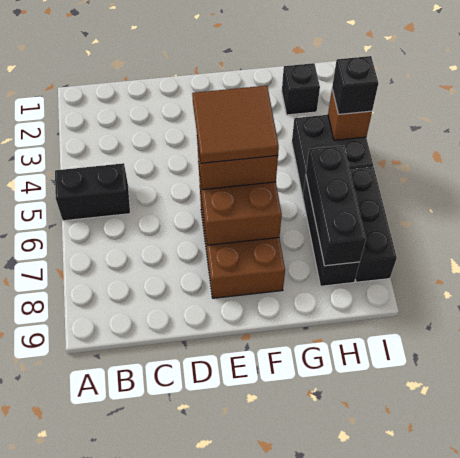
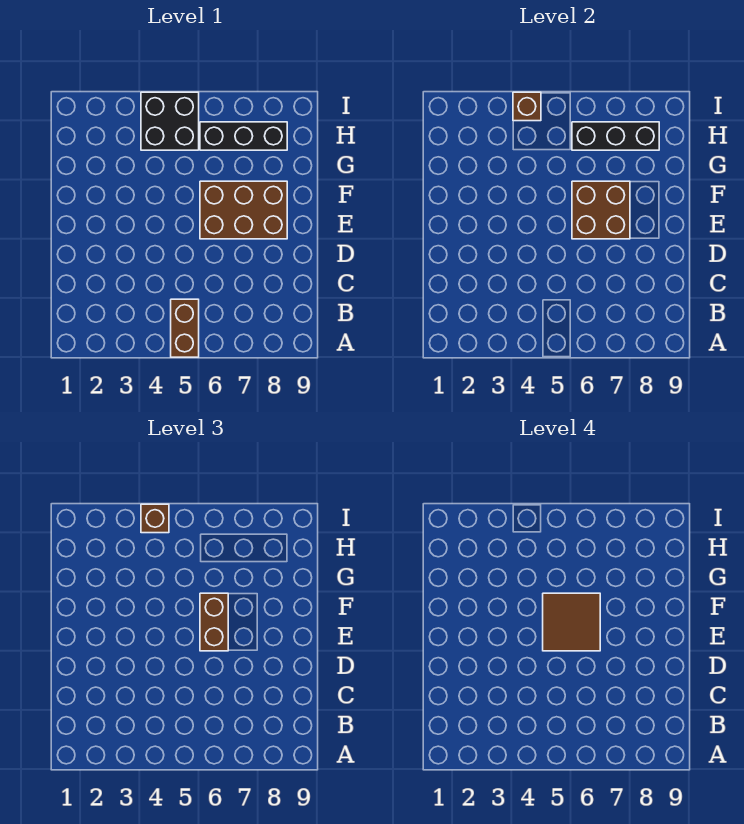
black 1x2 brick [55,163,130,221] -> brown 1x2 brick [171,299,199,357]
black 1x1 brick [282,63,320,115] -> none
black 1x1 brick [332,56,378,114] -> brown 1x1 brick [141,504,169,533]
black 1x3 brick [350,167,397,282] -> none

